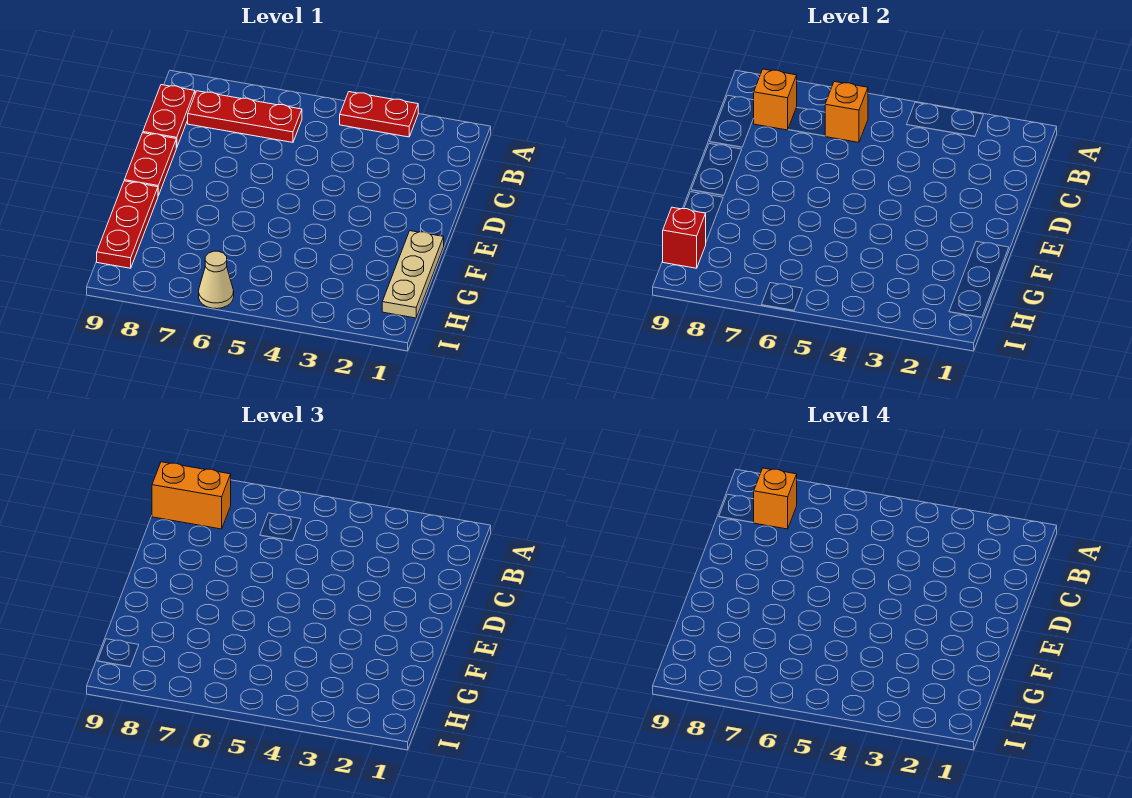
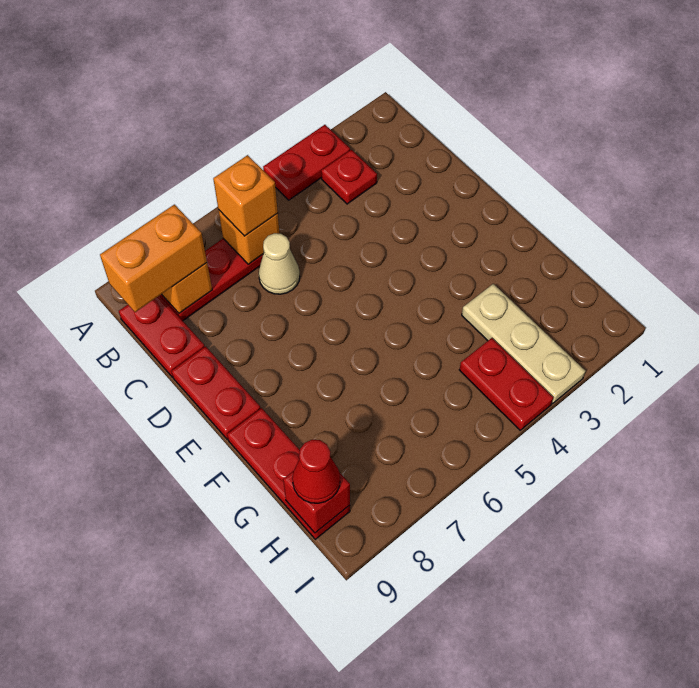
none -> red 1x1 plate [321,150,377,204]
orange 1x1 brick [754,468,797,529] -> orange 1x1 brick moved to [213,155,278,236]
tan 1x3 plate [382,231,444,318] -> tan 1x3 plate moved to [462,284,586,403]
none -> red 1x2 plate [459,338,553,430]
none -> red 1x1 cone [292,440,340,503]
tan 1x1 cone [199,251,234,309] -> tan 1x1 cone moved to [259,233,300,294]

